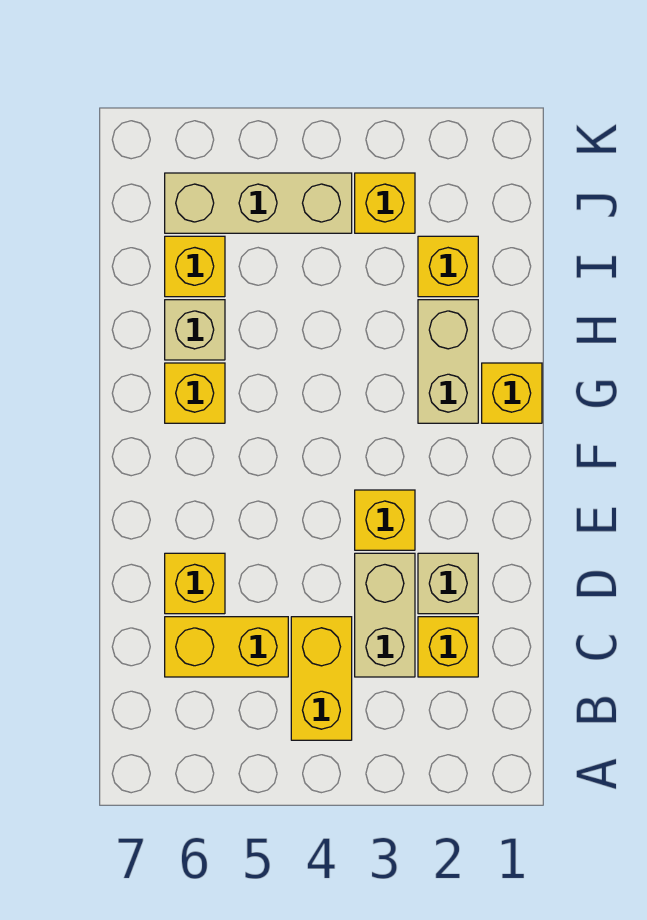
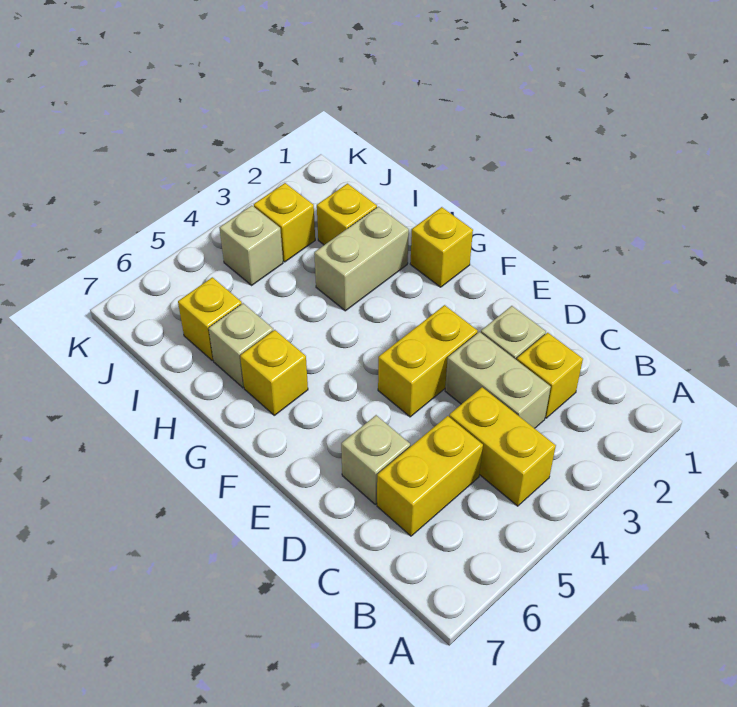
yellow 1x1 brick [165,553,225,614] -> tan 1x1 brick [341,415,410,504]
yellow 1x1 brick [355,490,415,550] -> yellow 1x2 brick [378,305,478,417]
tan 1x2 brick [418,300,478,423] -> tan 1x2 brick turned to [314,207,409,311]
tan 1x3 brick [165,173,352,233] -> tan 1x1 brick [219,206,283,285]

